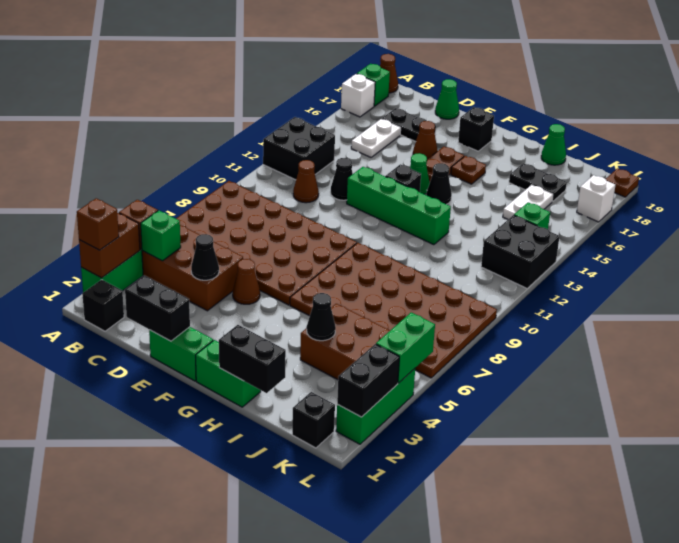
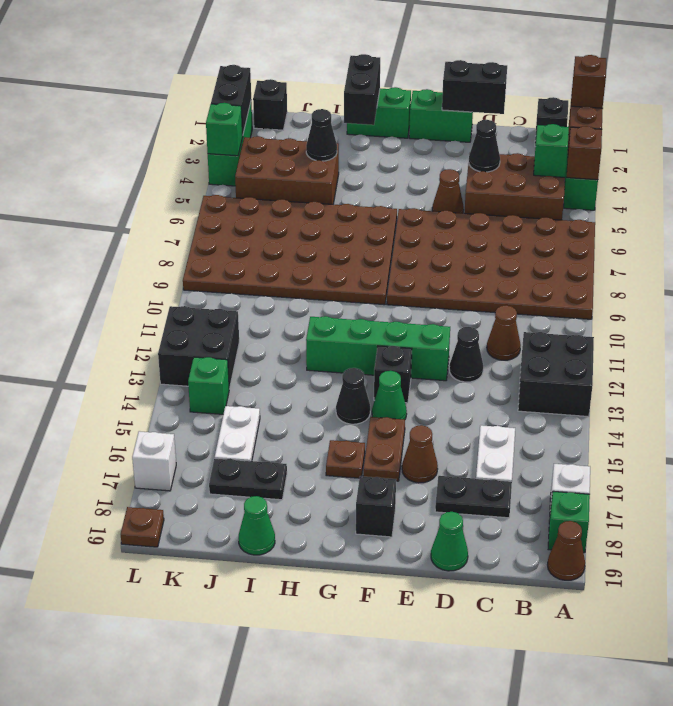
black 1x2 brick [219,325,286,393] -> black 1x2 brick turned to [344,54,380,125]
green 1x2 brick [376,313,435,383] -> green 1x1 brick [206,103,243,156]

